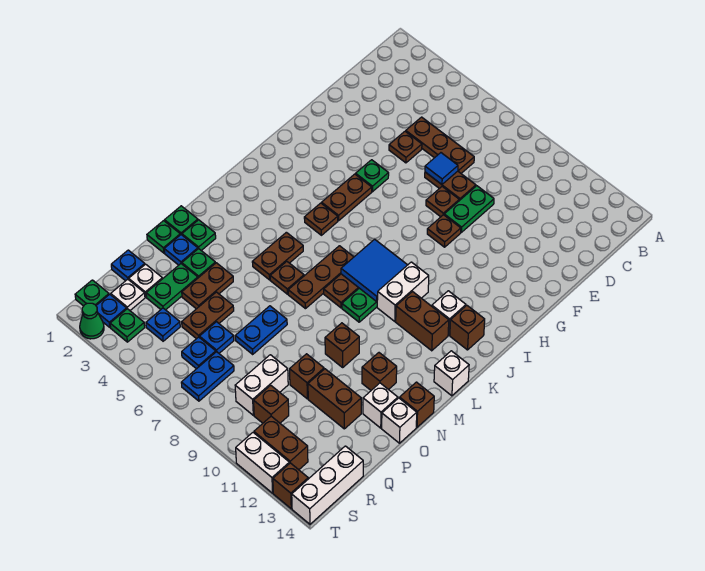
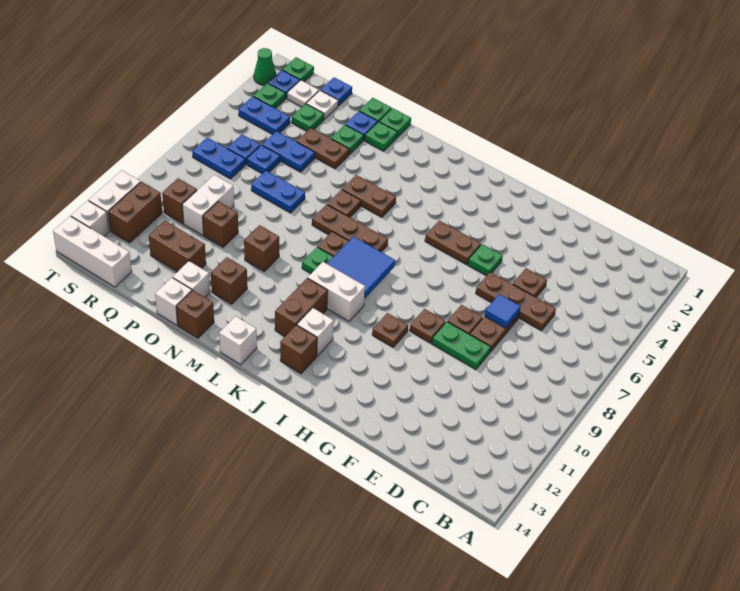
brown 1x3 plate [406,117,474,173] -> brown 1x3 plate turned to [476,272,556,331]
brown 1x1 plate [304,203,338,235] -> brown 1x1 plate moved to [372,313,408,347]
green 1x2 plate [146,264,198,310] -> green 1x1 plate [292,104,324,131]
brown 1x2 plate [182,292,234,339] -> blue 1x2 plate [262,131,315,172]
brown 1x2 brick [308,369,361,429] -> brown 1x2 brick turned to [149,221,206,272]
white 1x2 brick [235,355,288,415] -> white 1x2 brick turned to [182,175,234,235]
blue 1x1 plate [146,308,180,341] -> blue 1x2 plate [238,96,290,134]
brown 1x1 brick [273,463,308,509] -> white 1x1 brick [71,200,109,236]

